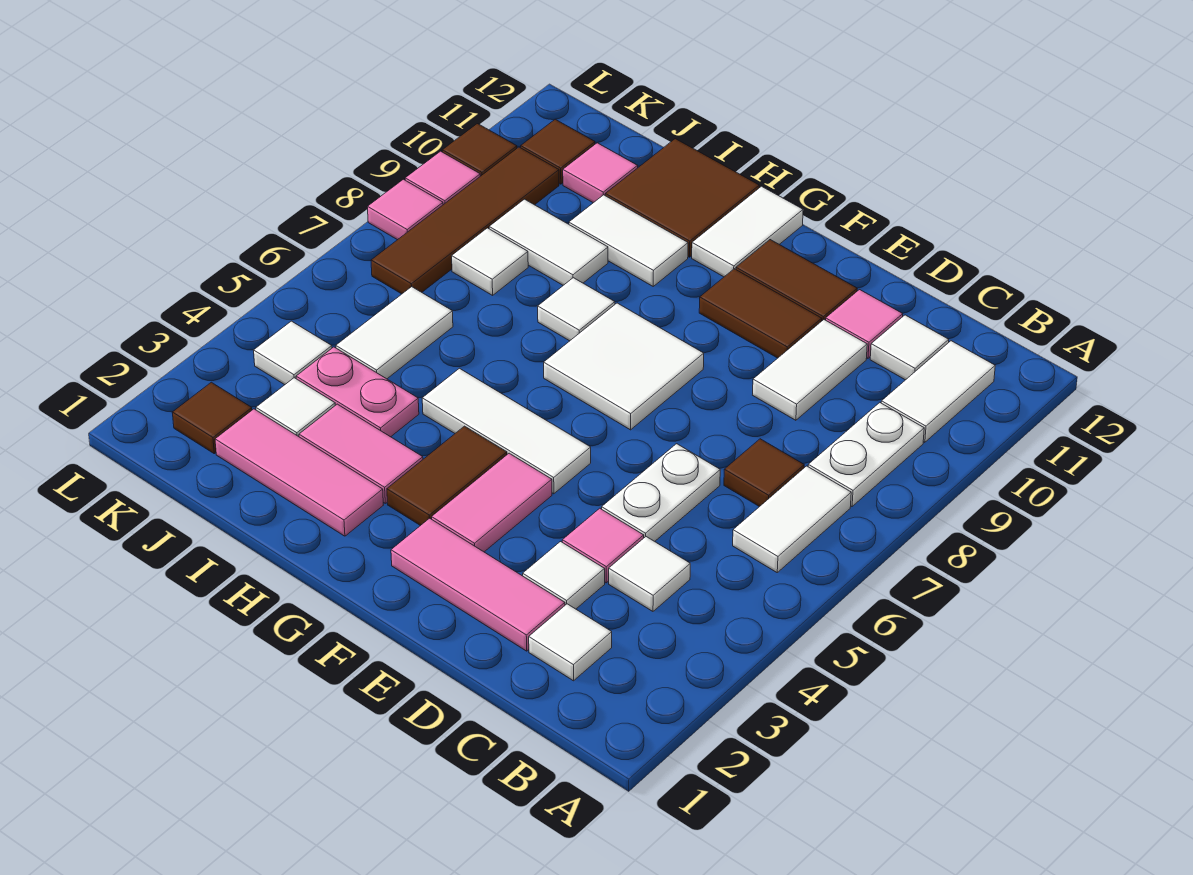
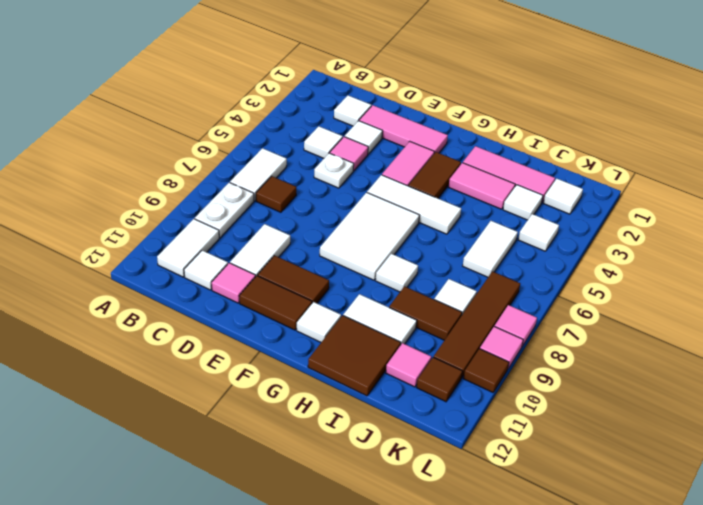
white 1x2 plate [602,444,720,541] -> white 1x1 plate [314,153,354,188]
white 2x2 tile [544,303,704,430] -> white 2x3 tile [320,192,420,280]
white 1x2 tile [692,186,803,277] -> white 1x1 tile [297,302,341,342]
pink 1x2 plate [296,347,419,437] -> none
white 1x2 tile [489,199,608,285] -> brown 1x2 tile [389,286,462,340]
brown 1x1 tile [172,382,252,454] -> white 1x1 tile [543,179,583,214]

